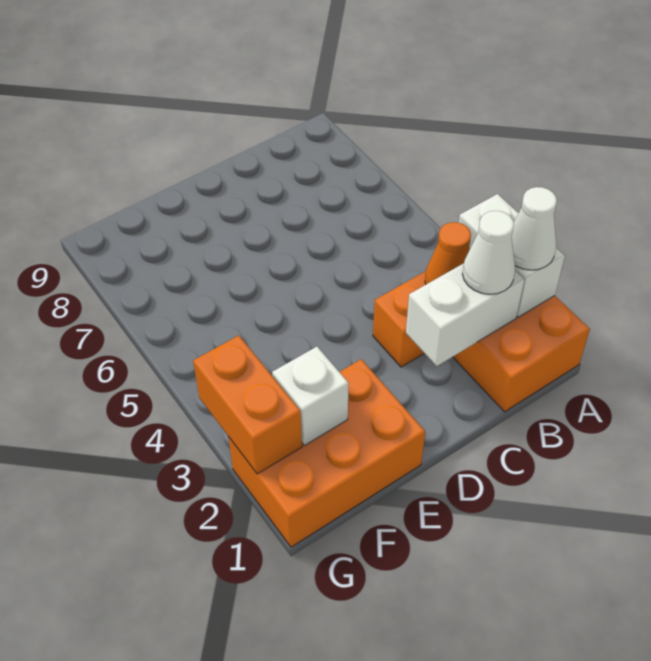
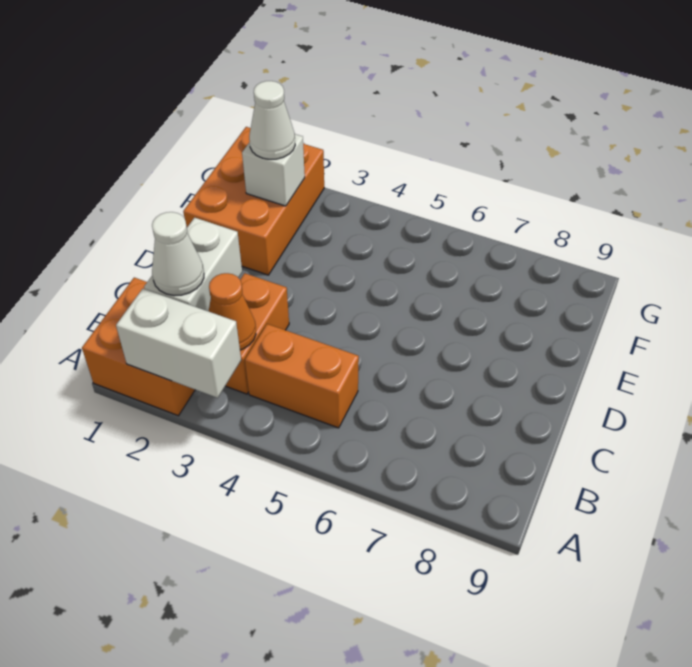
white 1x1 cone [512,187,557,270] -> white 1x1 cone moved to [249,81,295,159]
orange 1x2 brick [193,336,302,474] -> orange 1x2 brick moved to [245,324,359,428]

